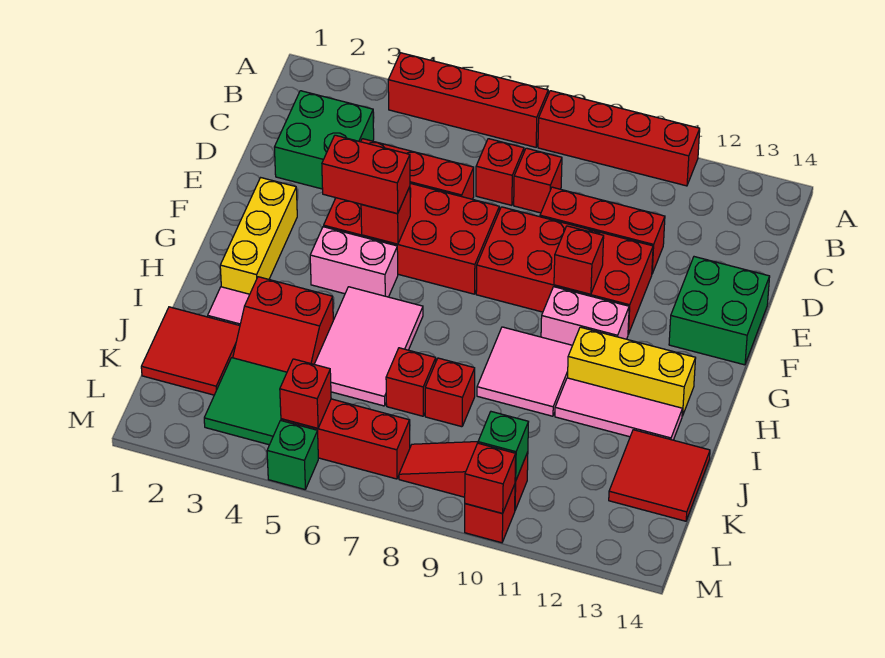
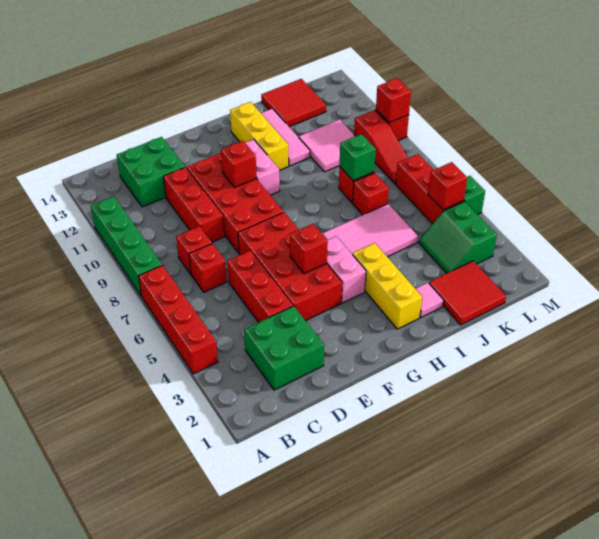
red 1x4 brick [538,91,700,186] -> green 1x4 brick [91,196,162,295]
green 2x2 brick [669,257,770,365] -> green 2x2 brick moved to [117,137,185,207]
yellow 1x3 brick [220,178,297,294] -> yellow 1x3 brick turned to [353,243,422,329]
red 1x2 brick [322,135,410,214] -> none
pink 2x2 tile [477,327,572,416] -> pink 2x2 tile moved to [299,119,355,172]
red 2x2 slope [233,277,333,372] -> none
green 2x2 tile [204,358,287,445] -> green 2x2 slope [419,202,497,273]
green 1x1 brick [478,412,528,481] -> green 1x1 brick moved to [340,134,376,181]

